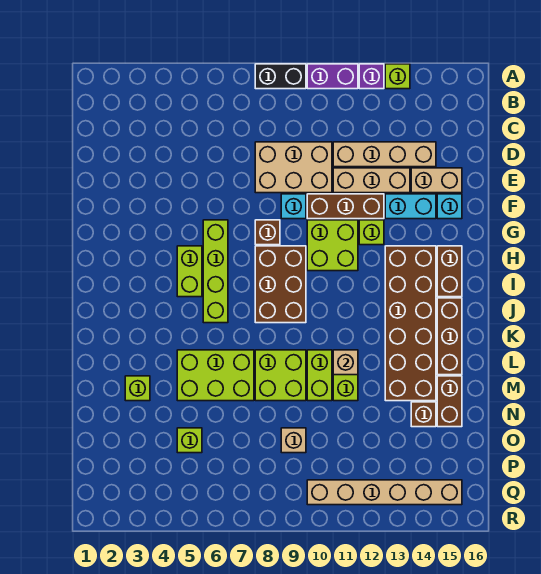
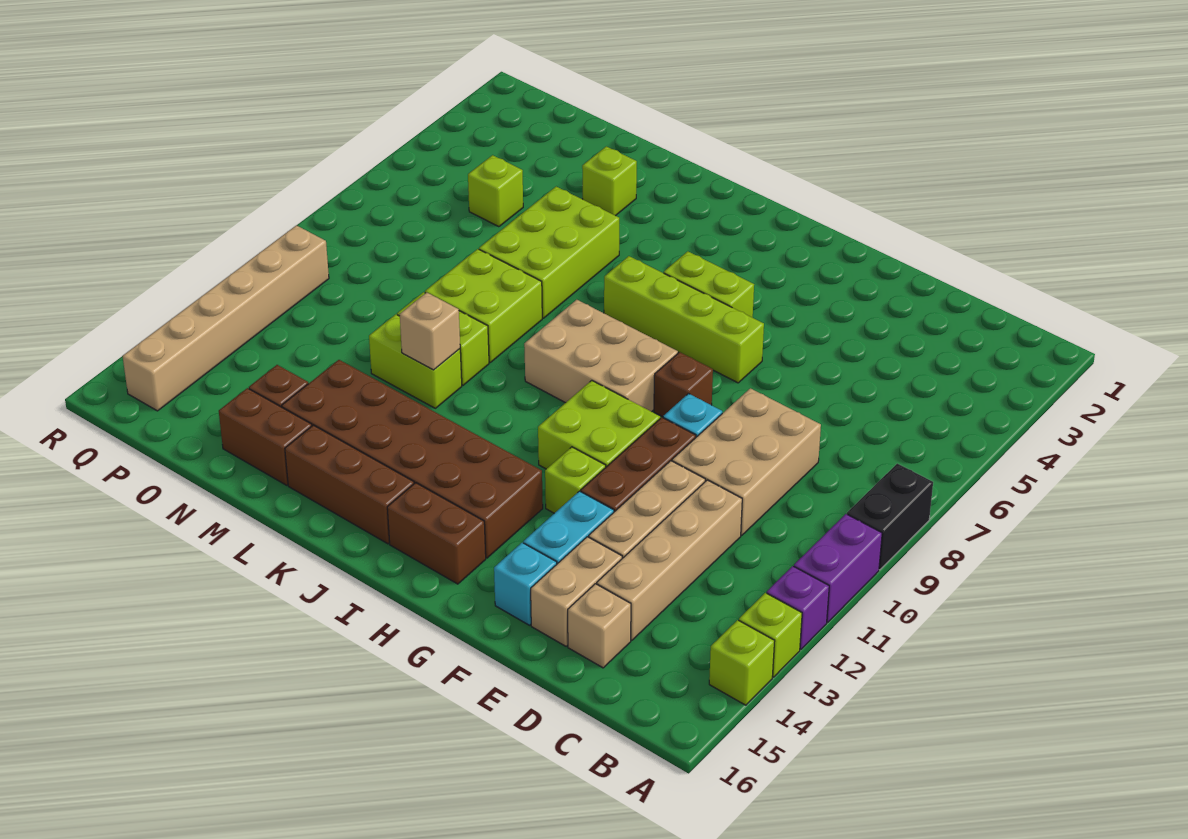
none -> lime 1x1 brick [709,620,775,705]
brown 2x3 brick [255,246,306,323] -> tan 2x3 brick [524,300,678,412]
tan 1x1 brick [281,428,306,453] -> tan 1x1 brick moved to [568,584,631,668]

